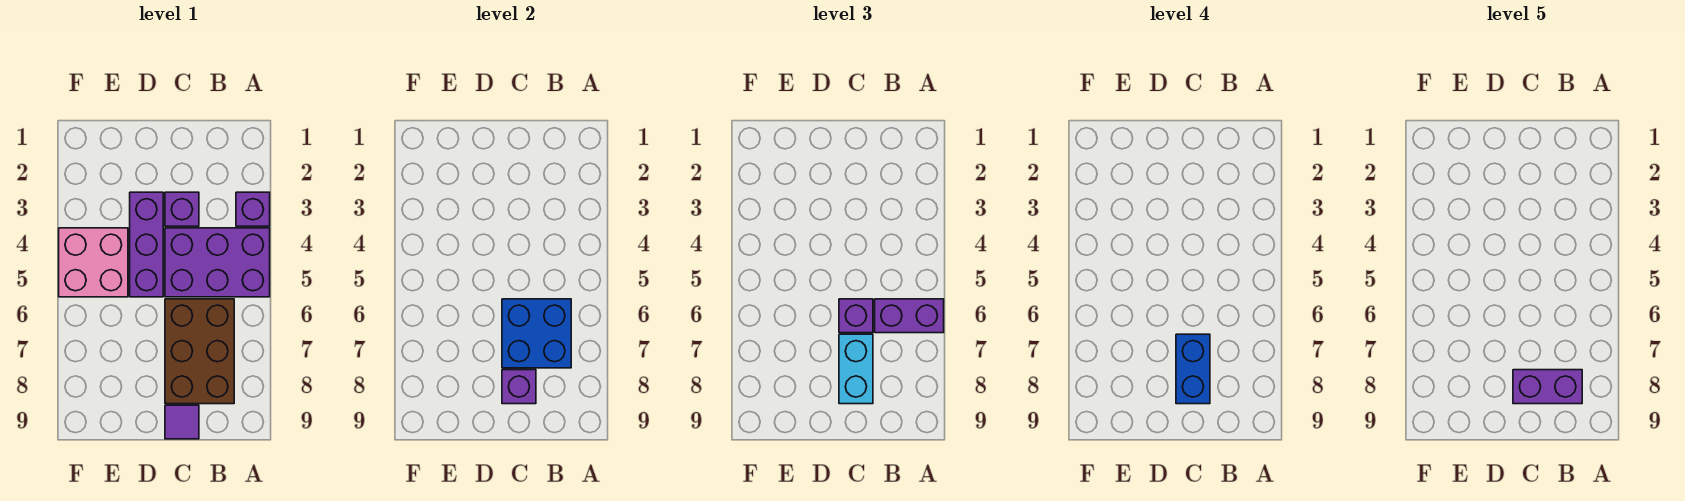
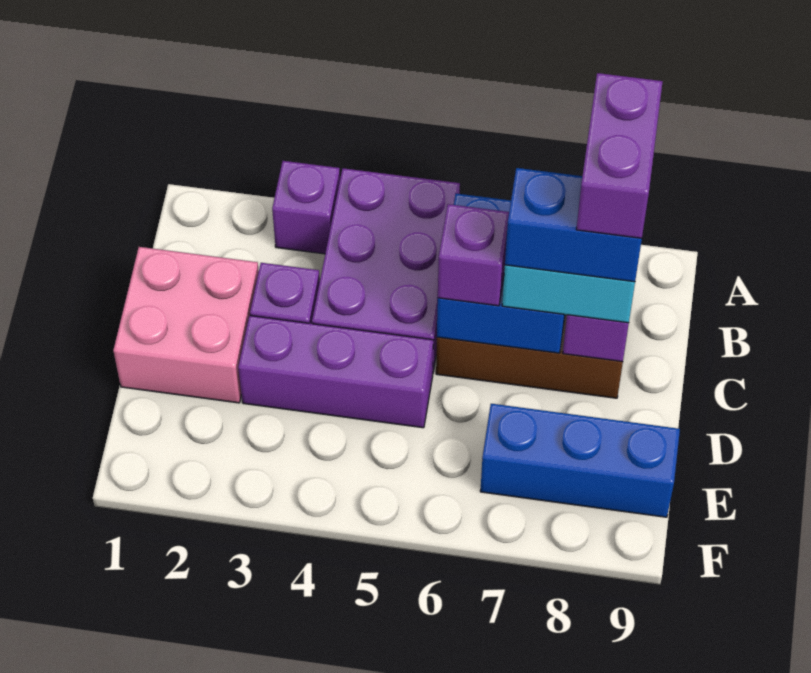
purple 1x2 brick [875,299,944,333] -> none
purple 1x1 tile [165,405,199,439] -> none
pink 2x2 brick [59,228,128,297] -> pink 2x2 brick moved to [113,247,259,403]
none -> blue 1x3 brick [480,404,680,517]

